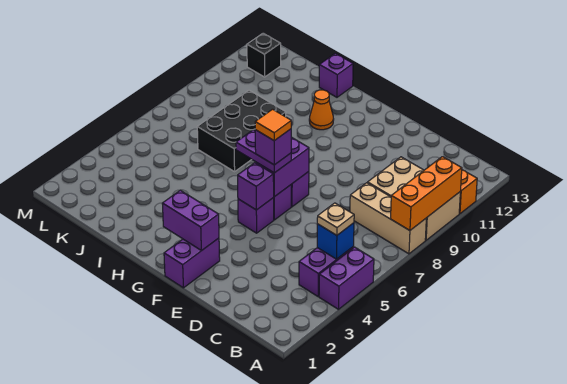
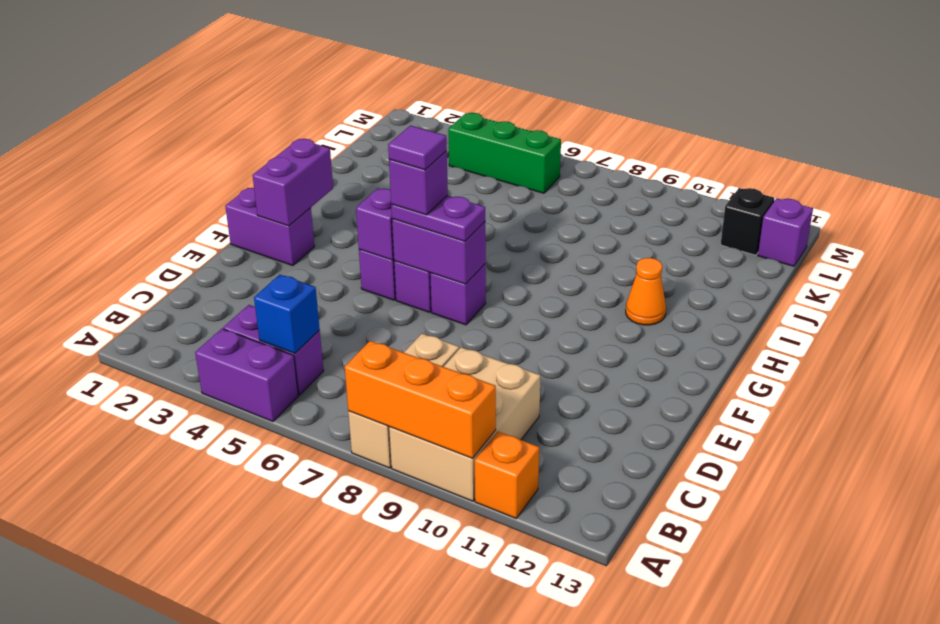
tan 1x1 plate [317,203,354,235] -> none
purple 1x2 plate [236,130,291,173] -> purple 1x2 plate turned to [391,195,485,241]
orange 1x1 tile [255,109,291,141] -> purple 1x1 tile [388,126,447,170]
black 2x3 brick [197,90,286,172] -> none
purple 1x1 brick [319,53,353,97] -> purple 1x1 brick moved to [758,198,813,266]
none -> green 1x3 brick [448,113,561,193]

